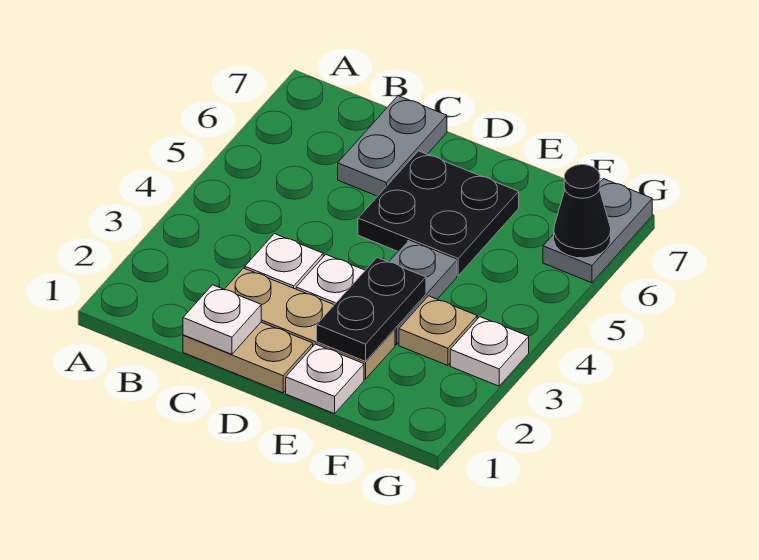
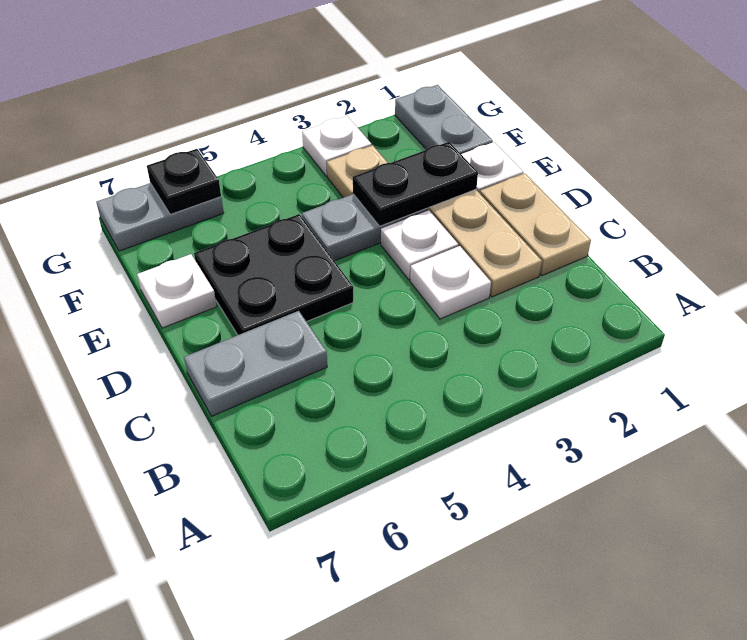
white 1x1 plate [183,285,261,354] -> white 1x1 plate moved to [137,254,217,328]
none -> grey 1x2 plate [395,85,493,154]
black 1x1 cone [554,165,611,258] -> black 1x1 plate [147,149,221,215]

